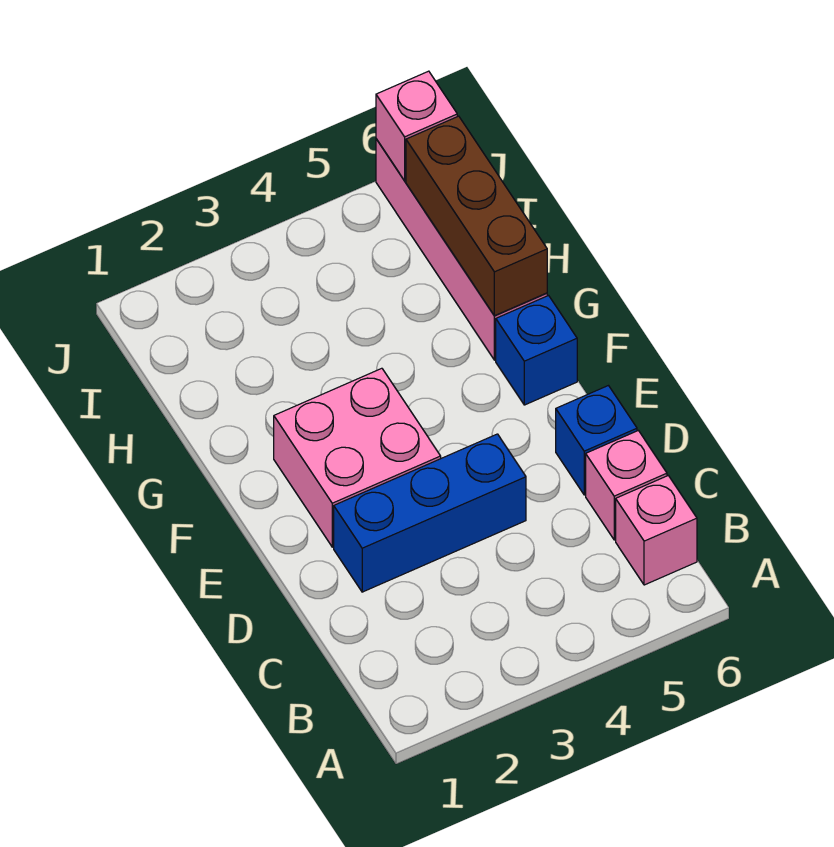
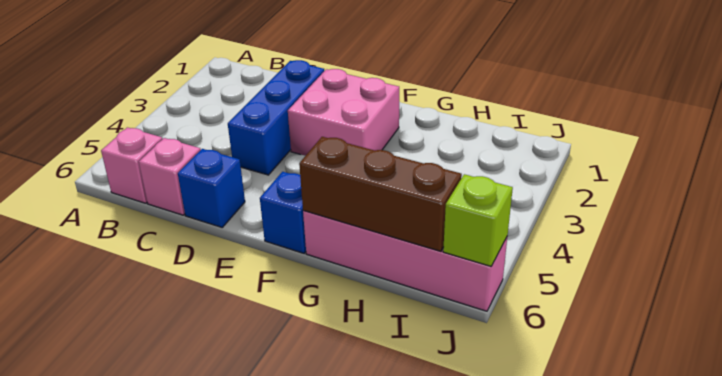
pink 1x1 brick [376,71,457,181] -> lime 1x1 brick [443,174,513,266]

